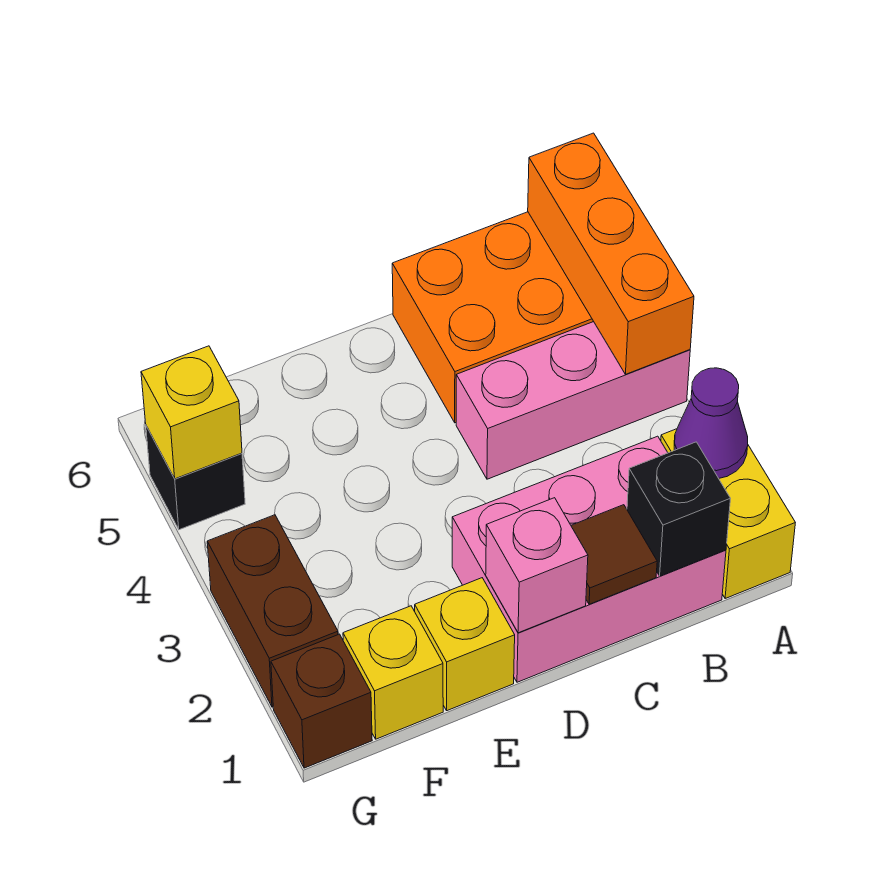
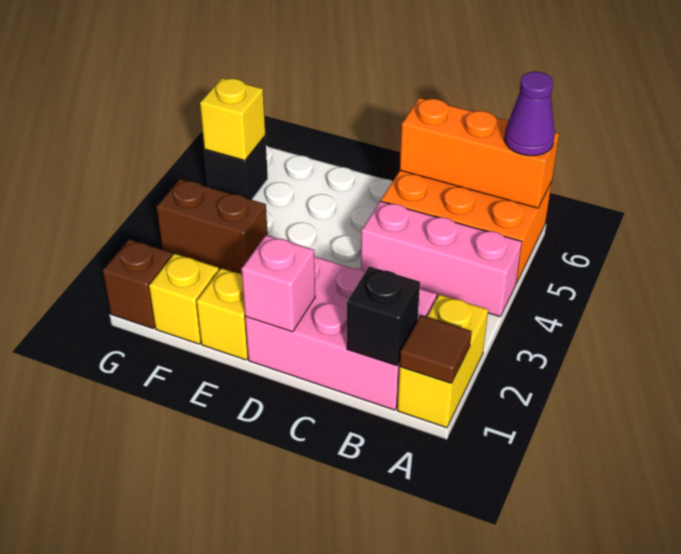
purple 1x1 cone [674,368,748,478] -> purple 1x1 cone moved to [504,72,555,156]
orange 1x3 brick [528,133,694,374] -> orange 1x3 brick turned to [400,98,559,208]
brown 1x1 tile [571,505,657,604] -> brown 1x1 tile moved to [400,315,472,383]
brown 1x2 brick [207,515,338,707] -> brown 1x2 brick turned to [157,179,268,274]

